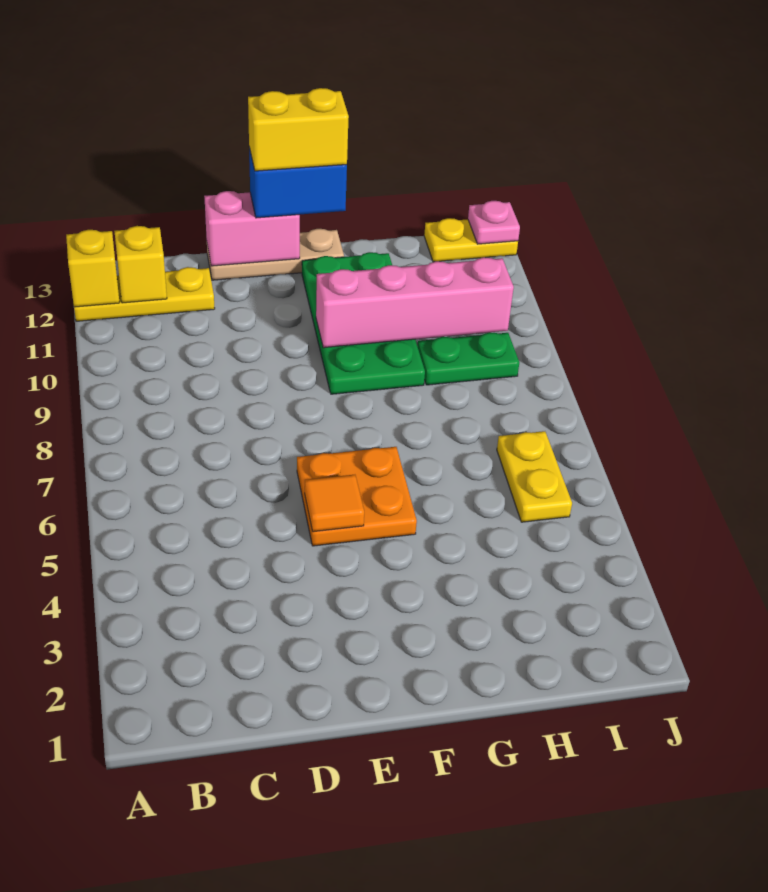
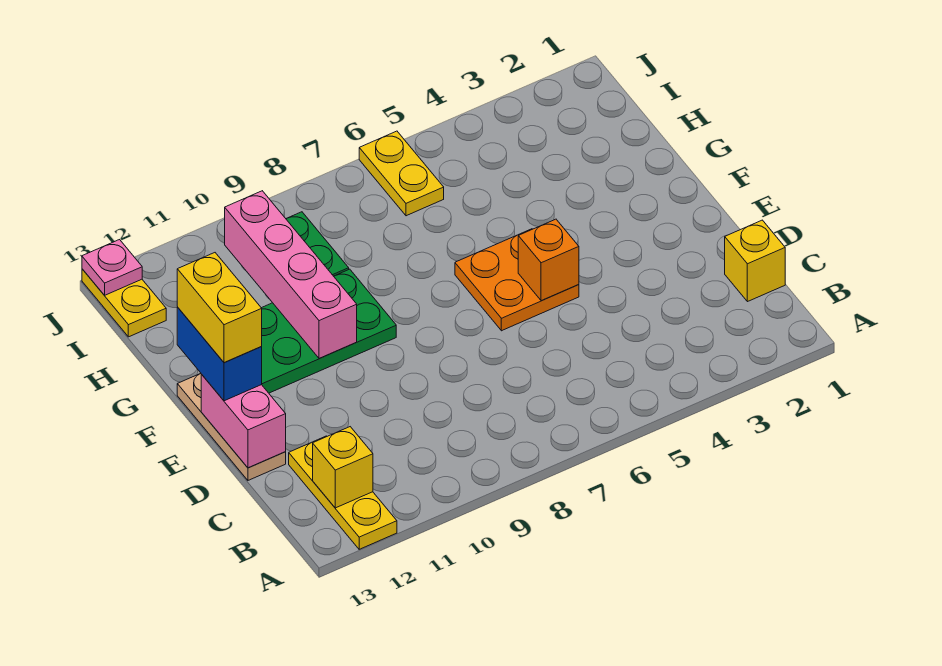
yellow 1x1 brick [66,230,120,307] -> yellow 1x1 brick moved to [725,220,785,302]
orange 1x1 tile [305,475,364,532] -> orange 1x1 brick [518,219,579,301]
yellow 1x2 plate [497,431,572,522] -> yellow 1x2 plate turned to [359,131,444,216]

